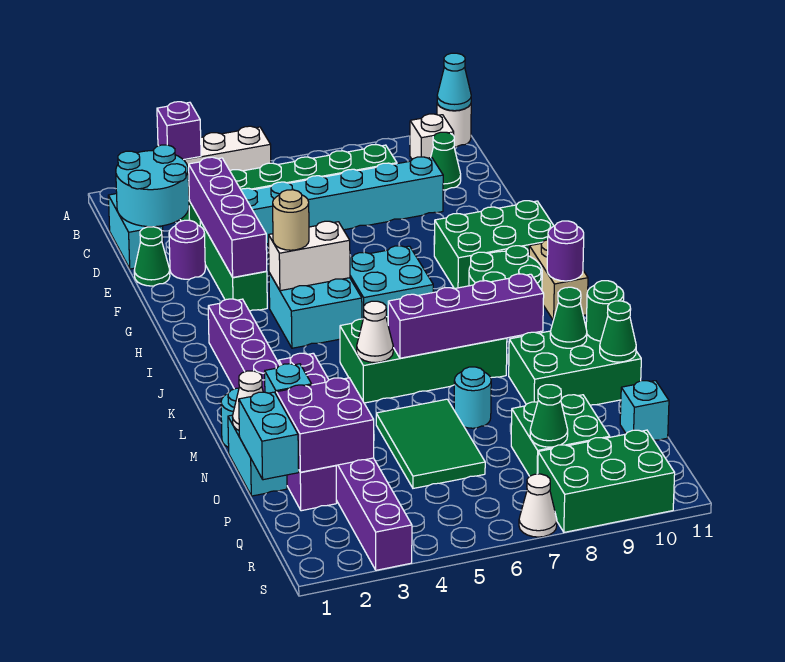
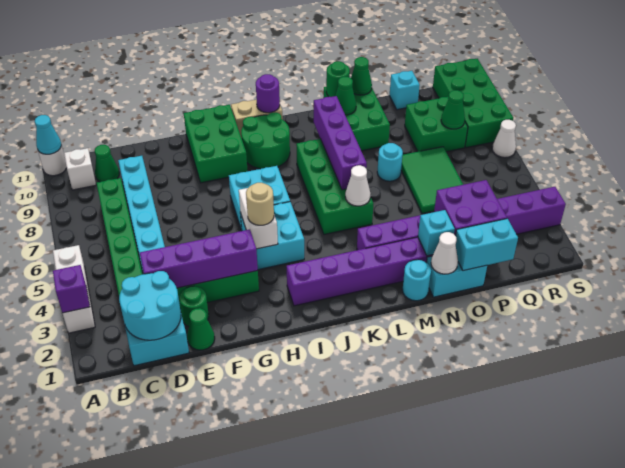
purple 1x1 round brick [169,220,205,279] -> green 1x1 round brick [179,286,209,326]
green 2x3 tile [376,399,485,488] -> green 2x3 tile turned to [401,147,463,214]
green 2x3 brick [538,430,675,532] -> green 2x4 brick [433,59,513,148]

